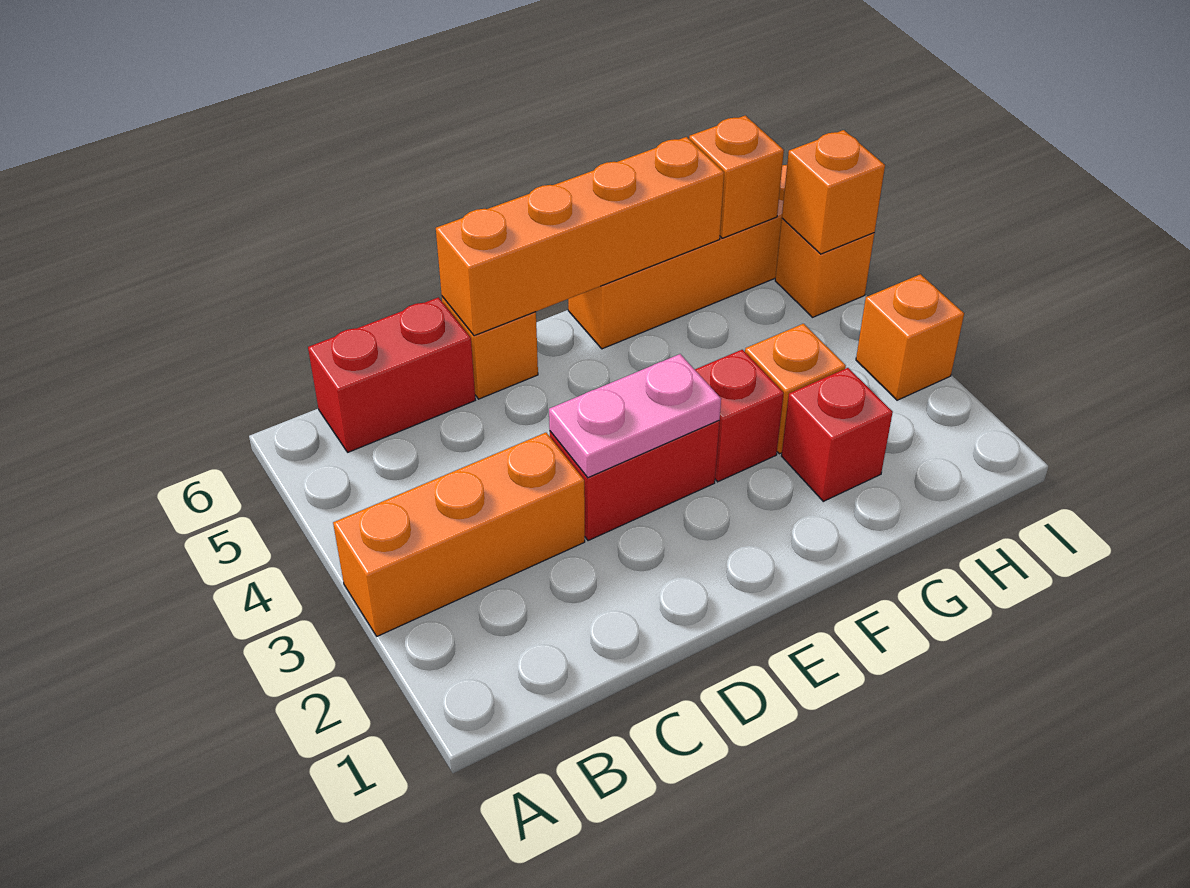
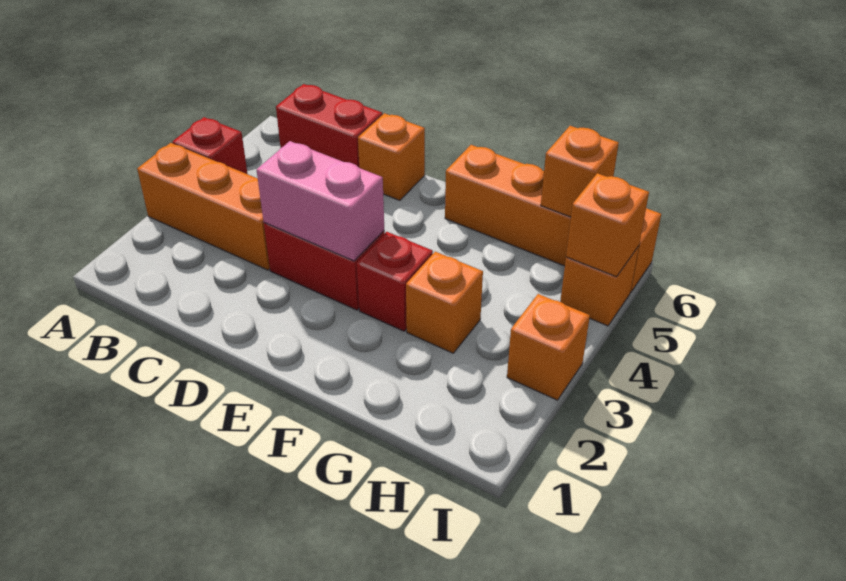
pink 1x2 plate [549,354,721,478] -> pink 1x2 brick [257,141,384,261]
orange 1x4 brick [436,137,724,336] -> none
red 1x1 brick [782,368,893,501] -> red 1x1 brick moved to [172,117,247,174]

